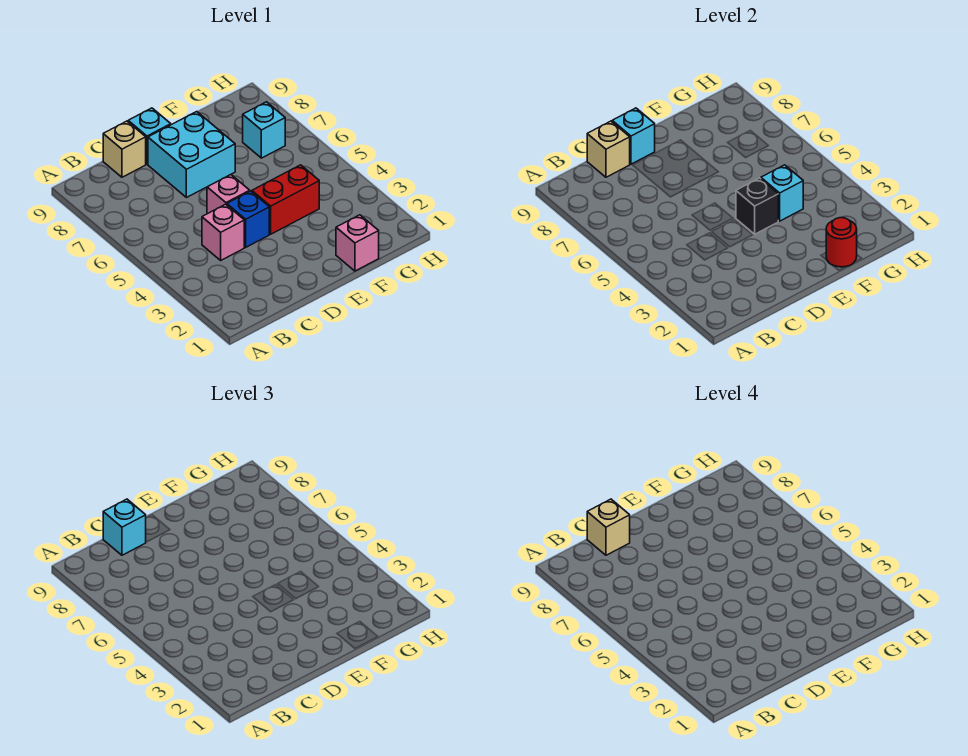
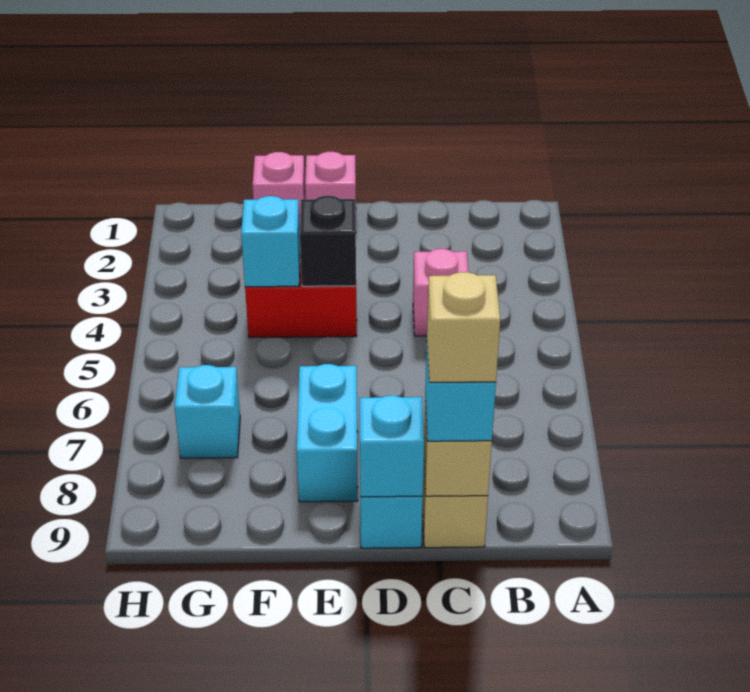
blue 1x1 brick [227,191,269,247] -> none
pink 1x1 brick [207,175,250,214] -> pink 1x1 brick moved to [305,152,356,215]
cyan 2x2 brick [148,112,235,198] -> cyan 1x2 brick [297,364,358,502]
red 1x1 round brick [826,218,857,267] -> none

